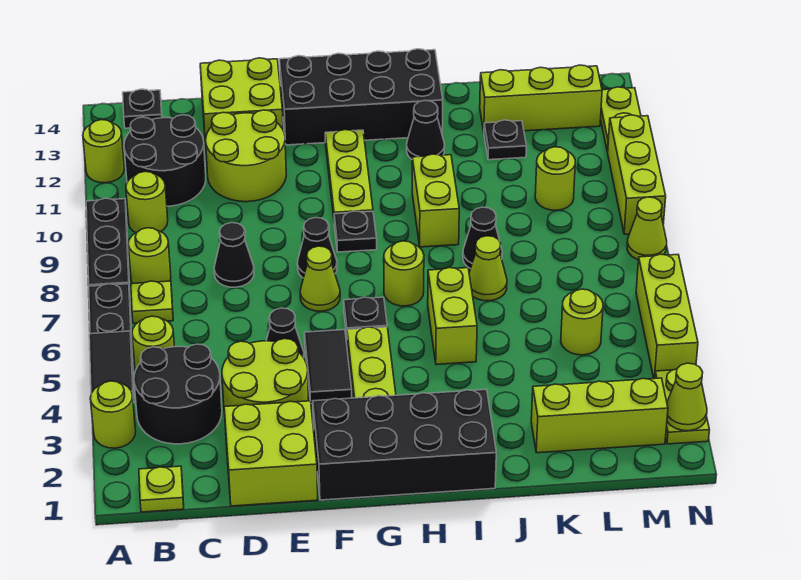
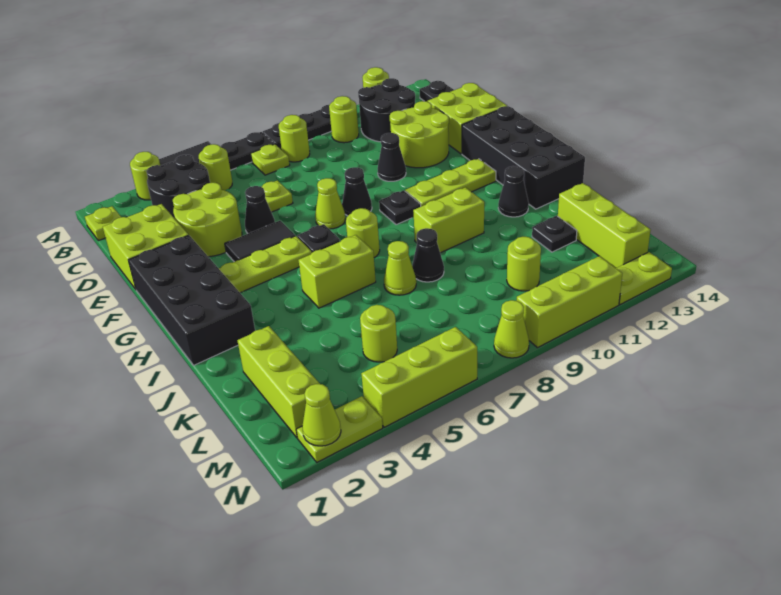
none -> lime 1x1 plate [262,180,293,212]
black 1x1 cone [214,223,254,287] -> black 1x1 cone moved to [378,133,406,181]

